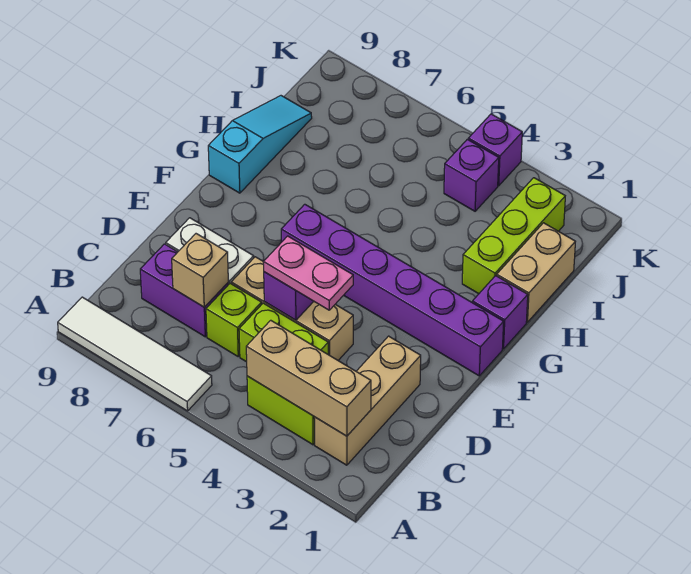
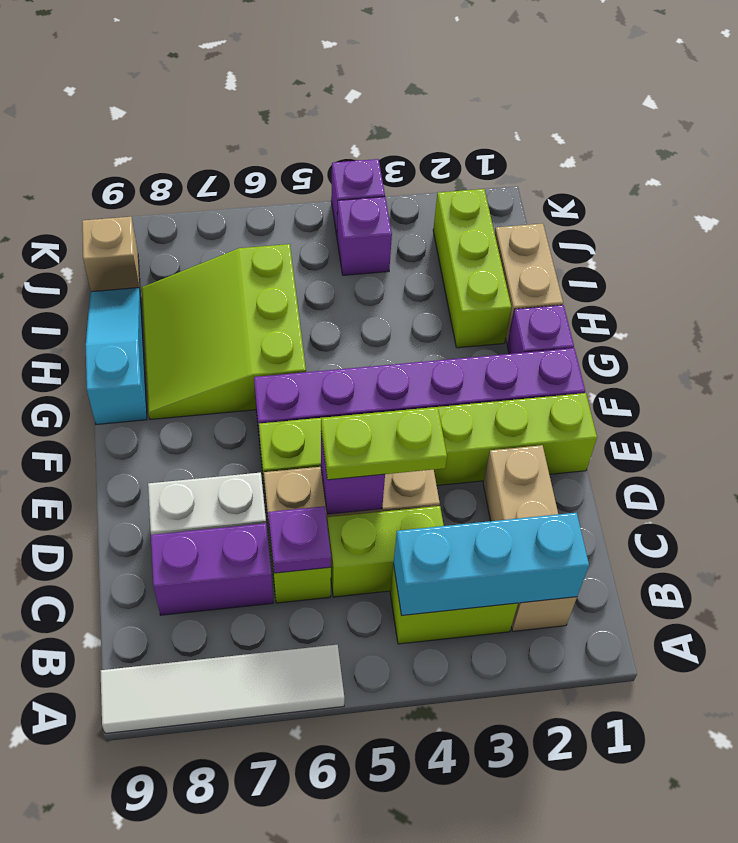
tan 1x3 brick [246,320,371,436] -> cyan 1x3 brick [393,513,589,615]
none -> purple 1x1 plate [268,506,331,573]
tan 1x1 brick [172,234,228,307] -> tan 1x1 brick moved to [82,217,140,292]
pink 1x2 plate [263,236,353,310] -> lime 1x2 plate [321,407,447,480]
none -> lime 1x6 brick [259,393,597,499]
none -> lime 3x3 slope [142,244,306,419]

